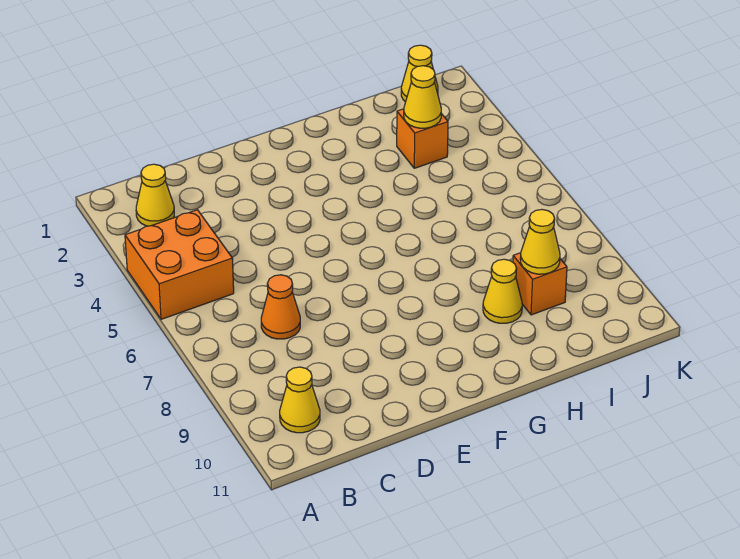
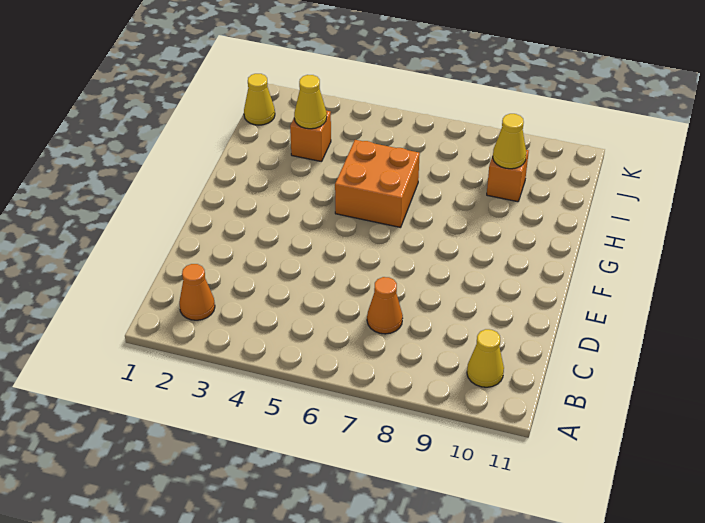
orange 2x2 brick [125,210,234,319] -> orange 2x2 brick moved to [335,140,420,227]
yellow 1x1 cone [136,164,174,226] -> orange 1x1 cone [179,264,215,320]
yellow 1x1 cone [483,259,522,323] -> none

